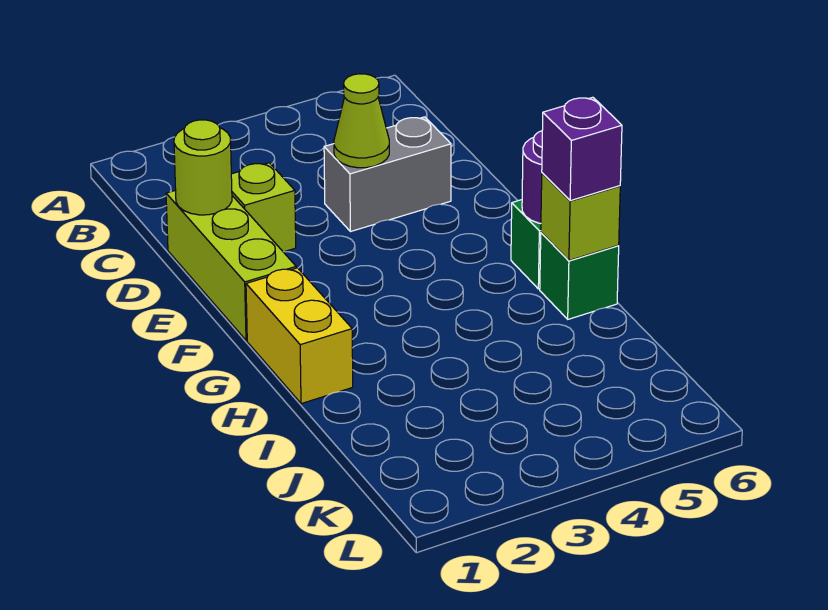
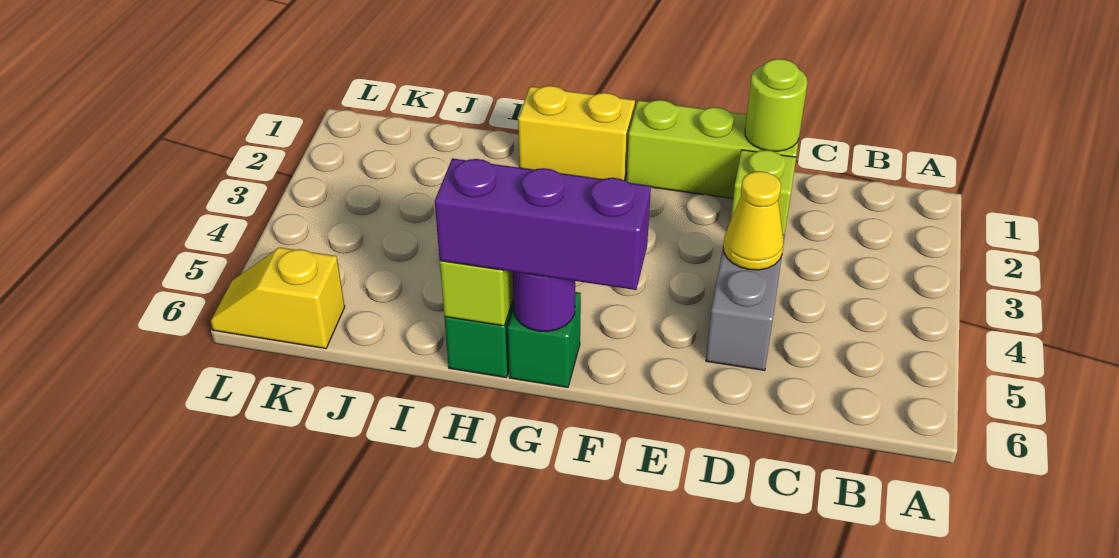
lime 1x1 cone [334,74,389,168] -> yellow 1x1 cone [723,171,784,270]
purple 1x1 brick [542,97,622,201] -> purple 1x3 brick [435,158,651,290]
none -> yellow 1x2 slope [211,247,345,349]

